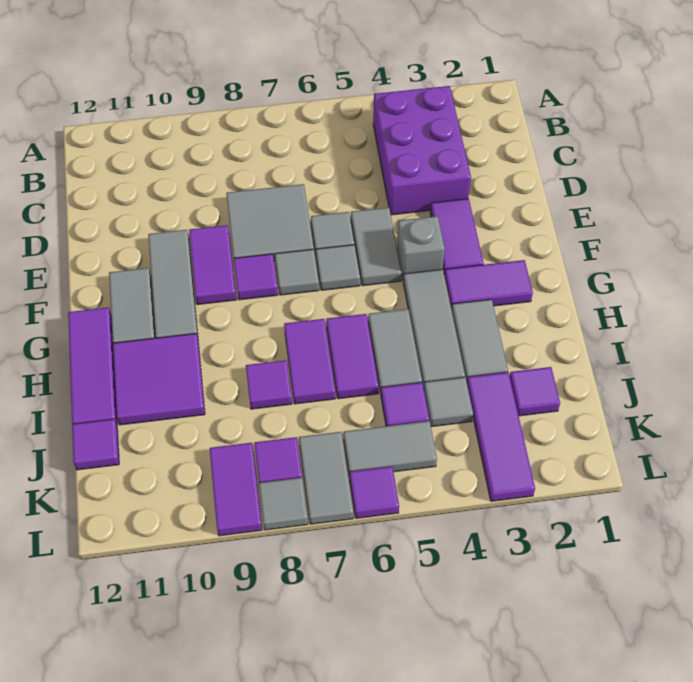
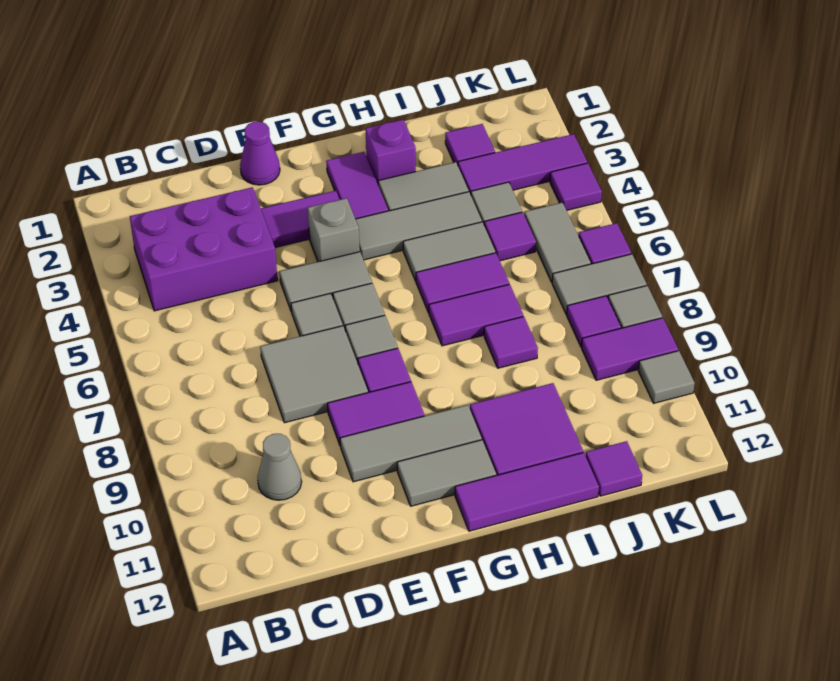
none -> grey 1x1 cone [258,434,302,500]
none -> purple 1x1 cone [240,122,280,185]
none -> purple 1x1 brick [365,120,416,184]
none -> purple 1x1 tile [550,163,602,210]
none -> grey 1x1 tile [638,351,695,403]

